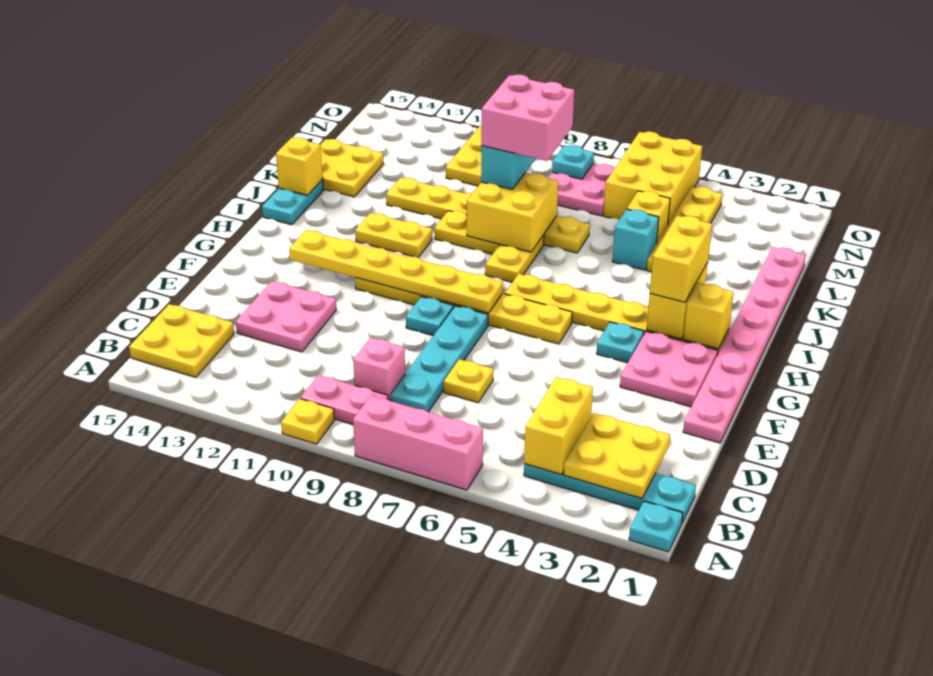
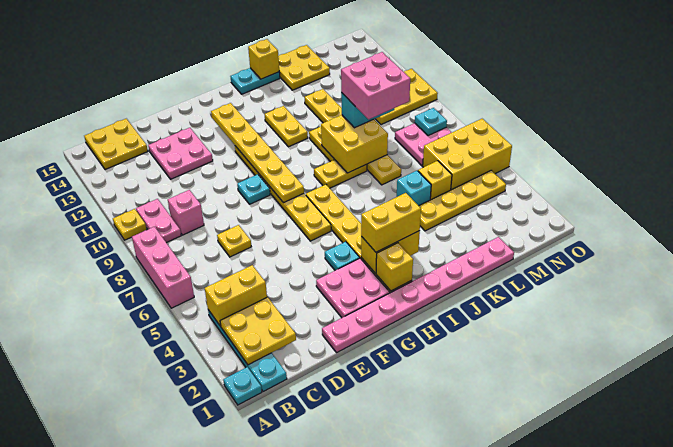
cyan 1x4 plate [391,306,488,412] -> none

